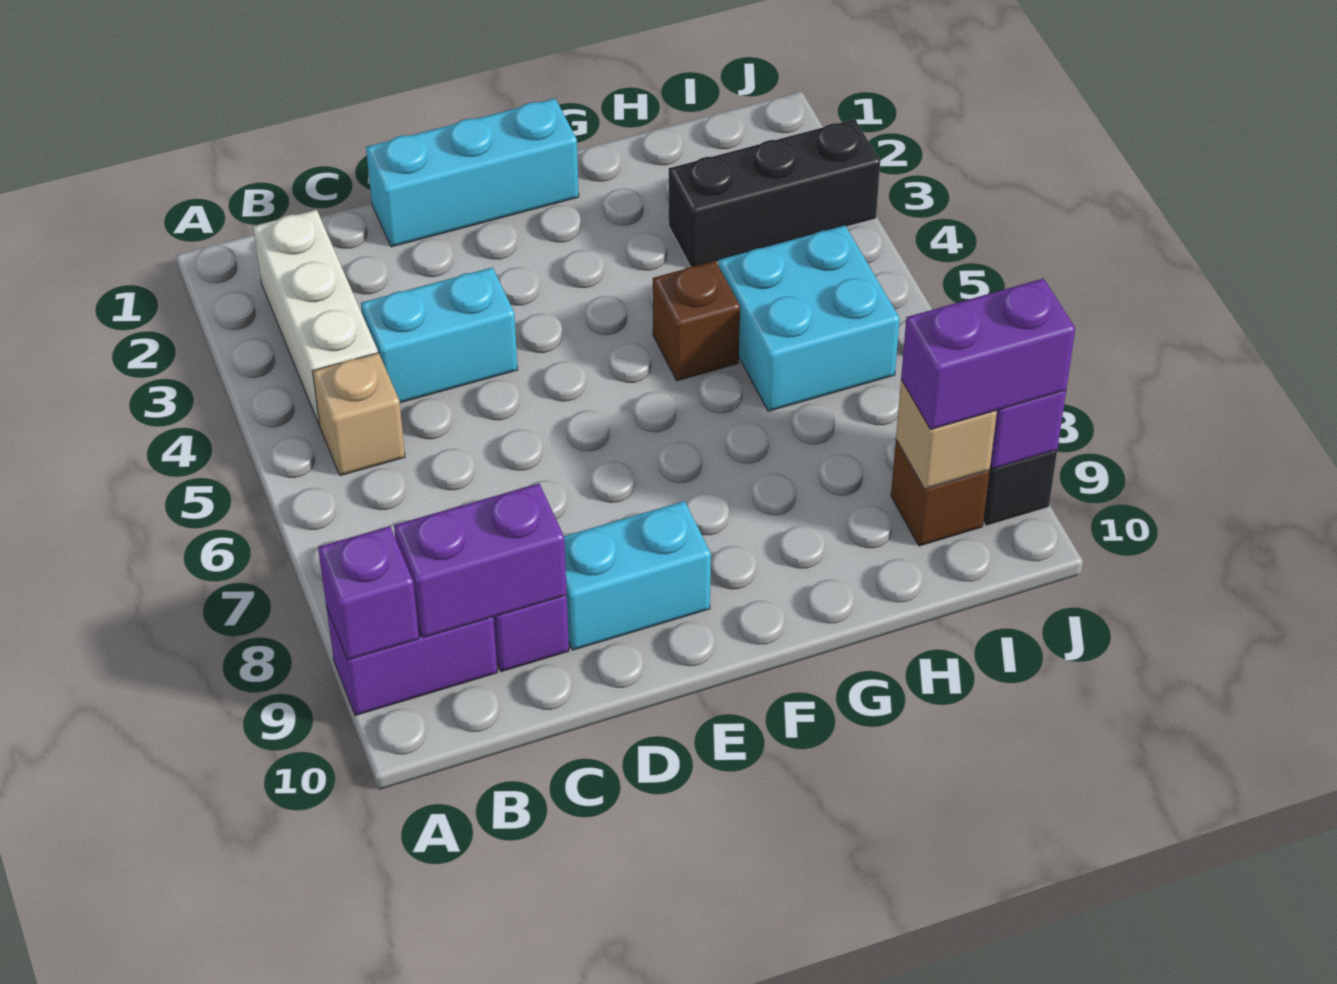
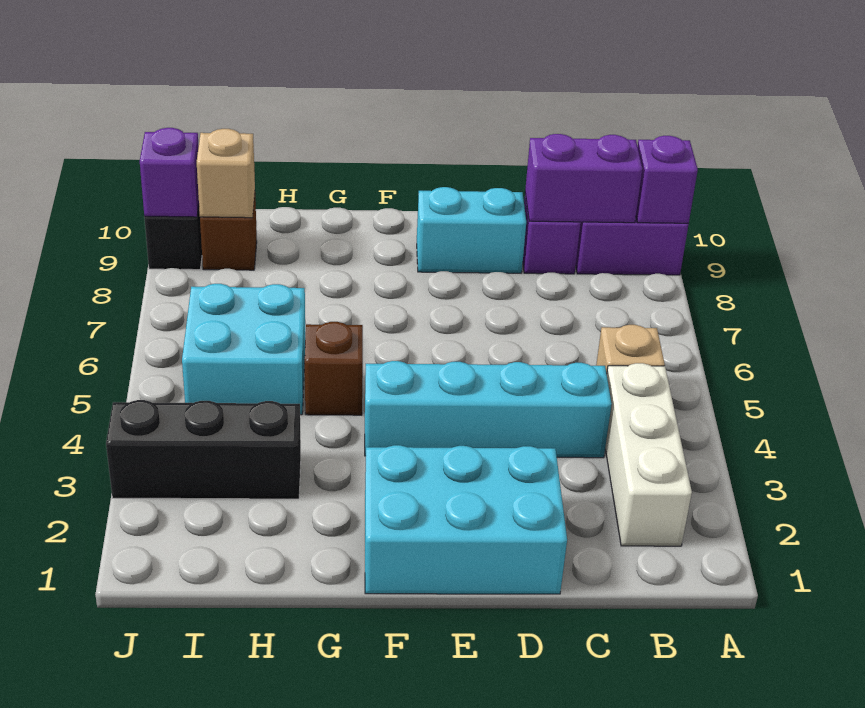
cyan 1x2 brick [361,267,518,403] -> cyan 1x4 brick [365,361,612,458]
cyan 1x3 brick [366,98,579,247] -> cyan 2x3 brick [365,445,567,594]
purple 1x2 brick [901,279,1075,430] -> none

